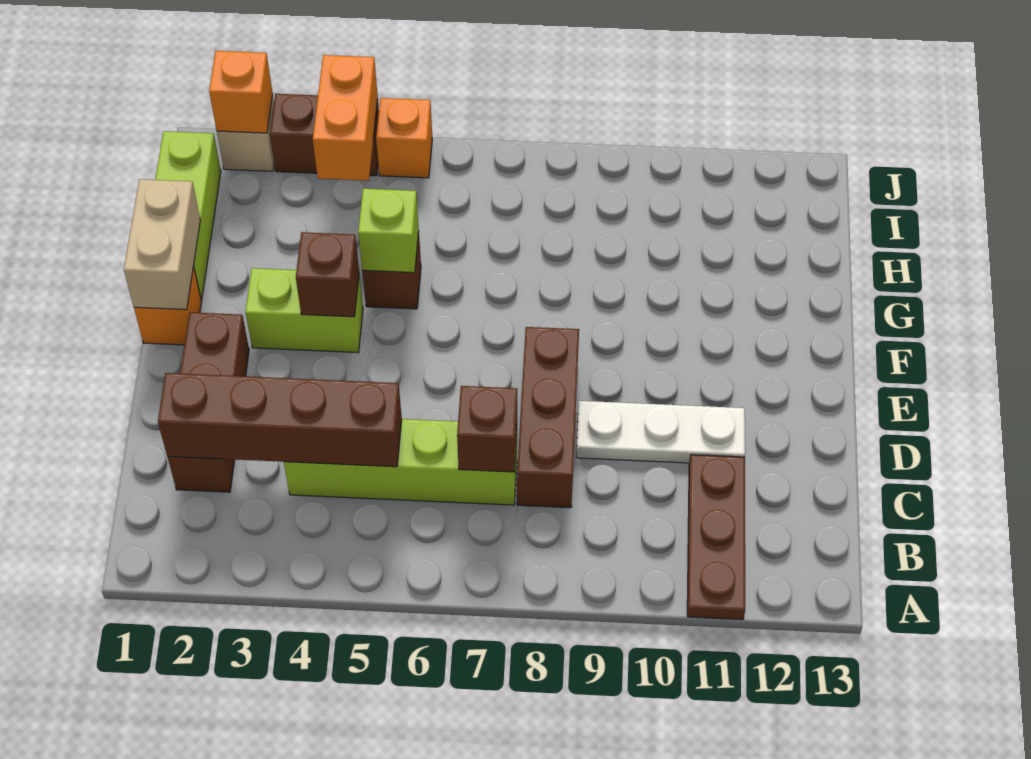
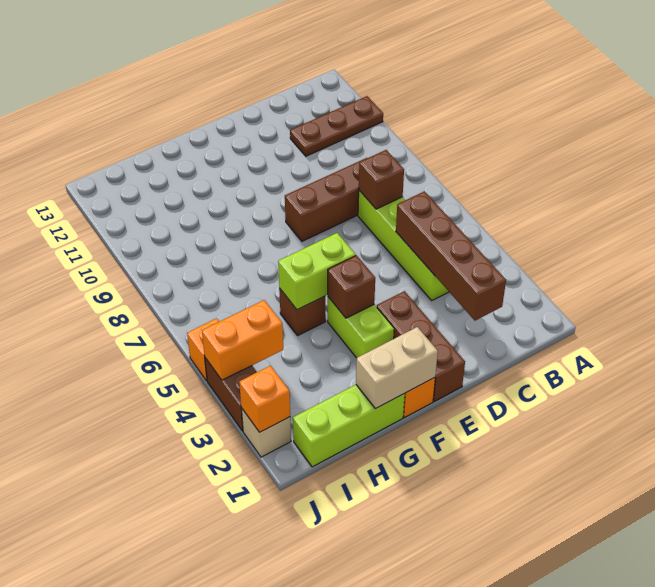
brown 1x3 brick [168,312,249,492] -> brown 1x3 brick turned to [377,291,465,401]
white 1x3 plate [576,401,745,463] -> none
lime 1x1 brick [358,189,419,273] -> lime 1x2 brick [278,233,356,310]

